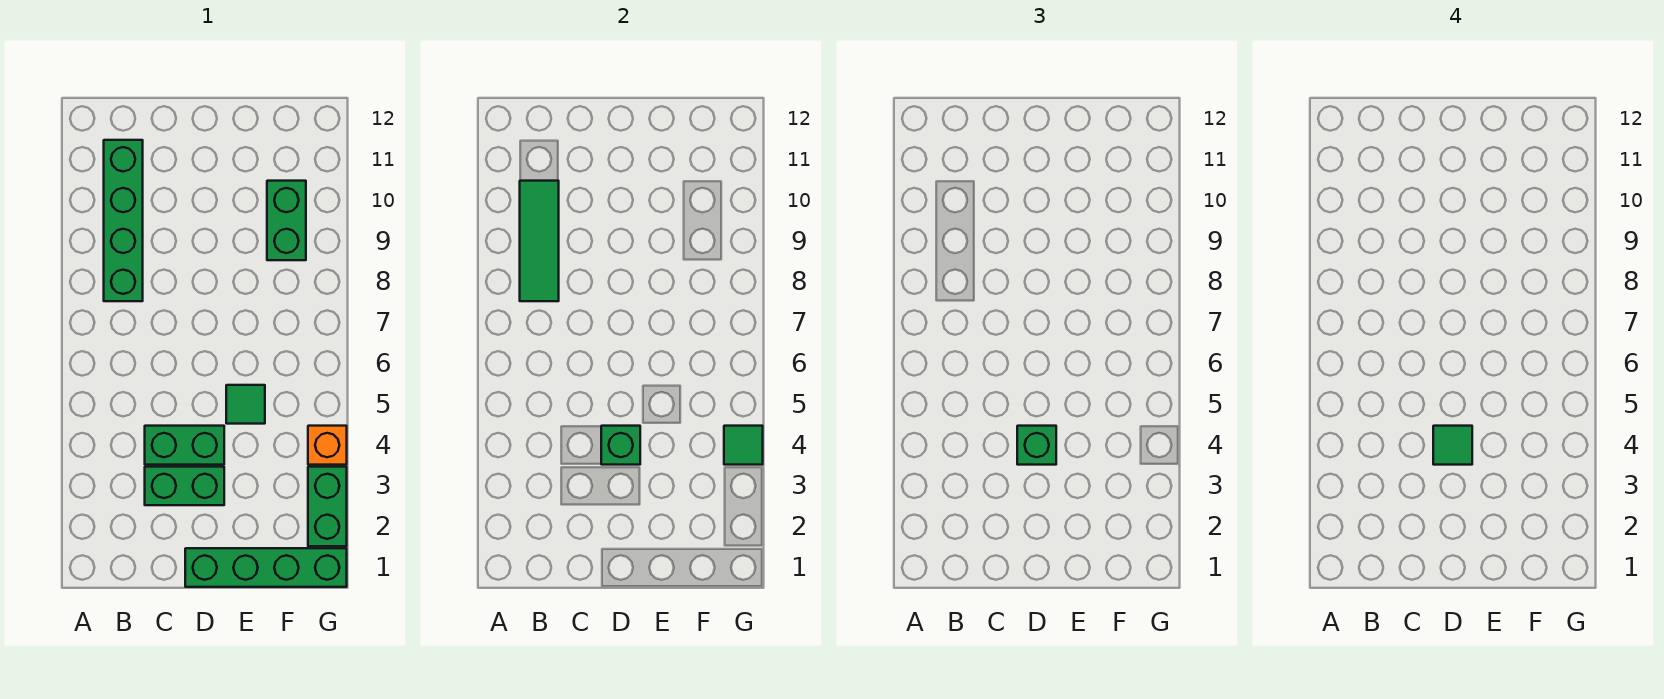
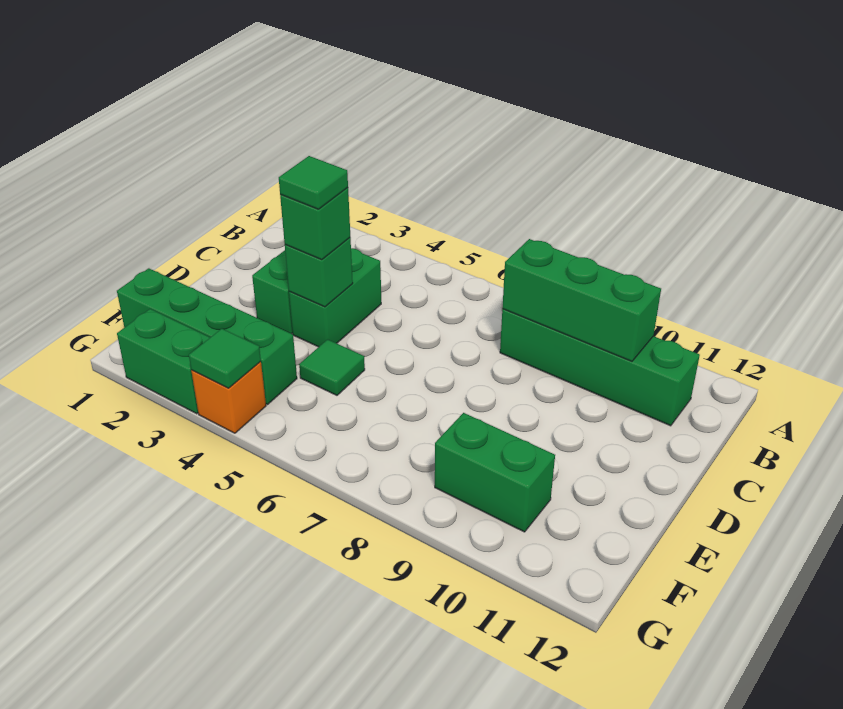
green 1x3 tile [520,181,559,301] -> green 1x3 brick [502,239,661,361]
green 1x4 brick [185,548,347,587] -> green 1x4 brick turned to [117,268,297,405]

